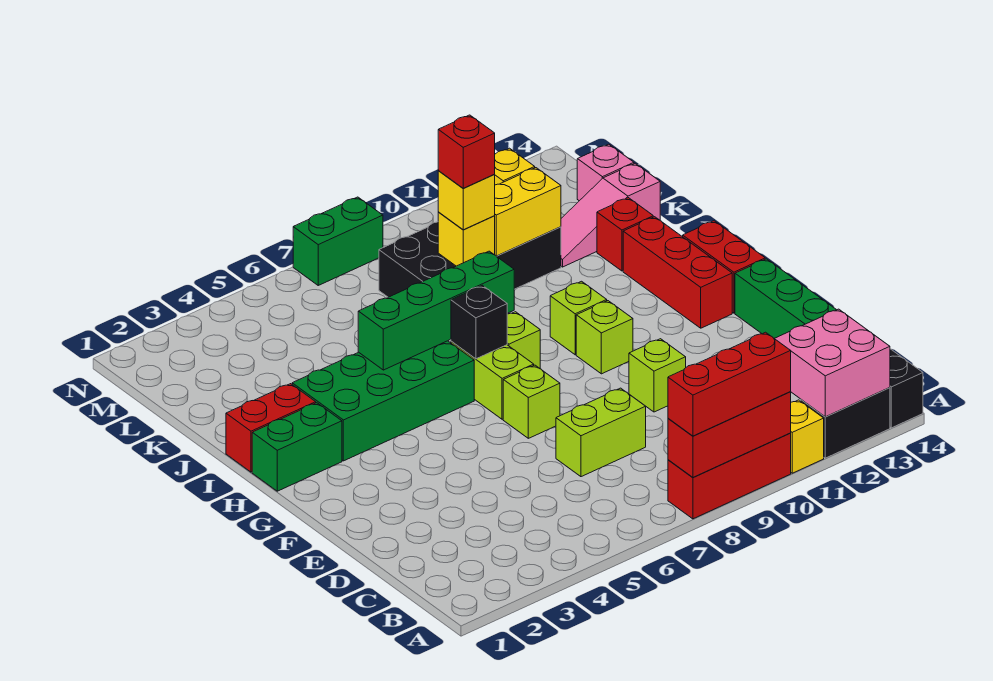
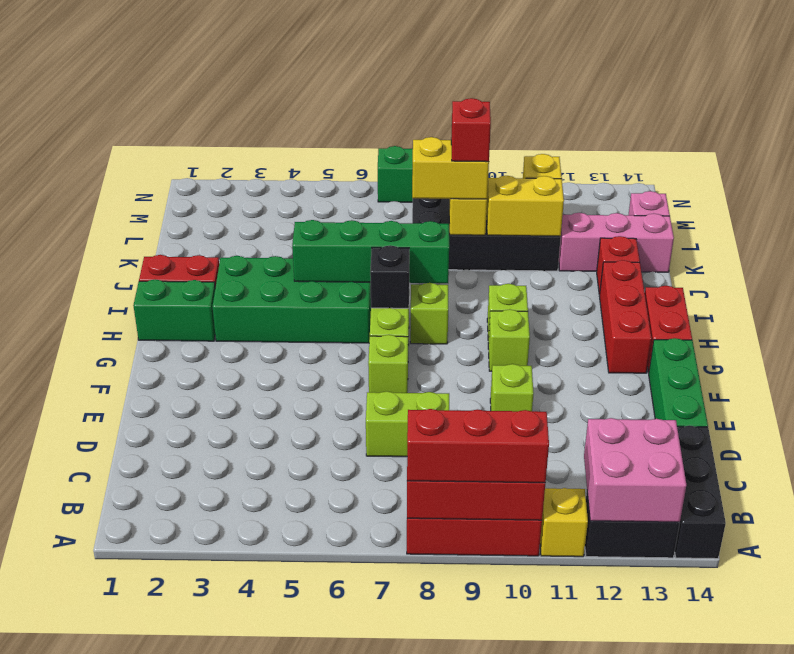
yellow 1x1 brick [438,171,495,230] -> yellow 1x2 brick [412,137,489,199]
pink 1x3 slope [561,163,660,267] -> pink 1x3 brick [559,213,674,272]

